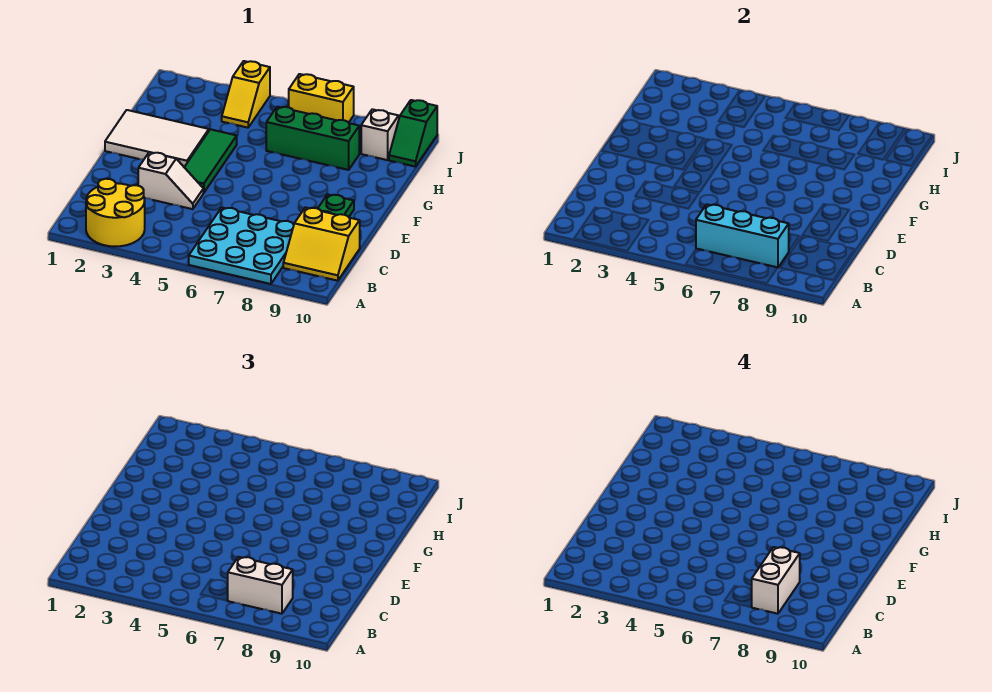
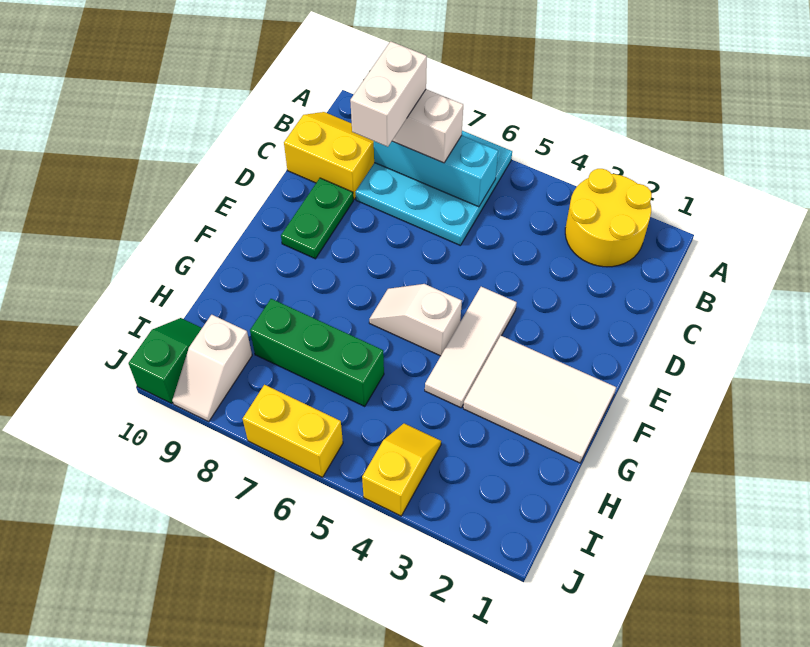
white 1x2 slope [138,152,203,209] -> white 1x2 slope moved to [369,284,462,356]
green 1x3 tile [184,129,237,193] -> white 1x3 tile [425,287,517,408]

